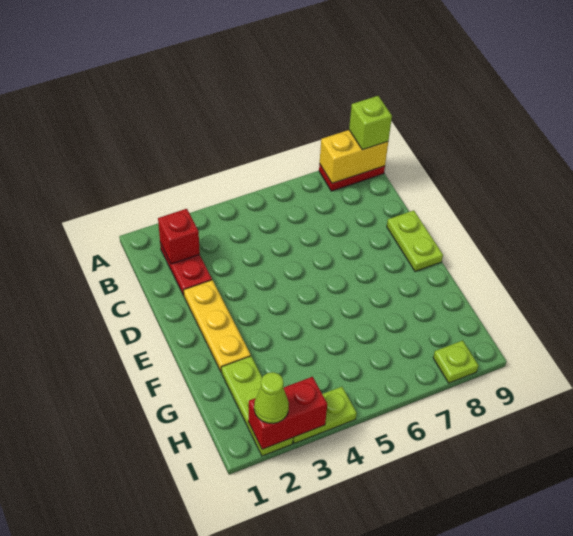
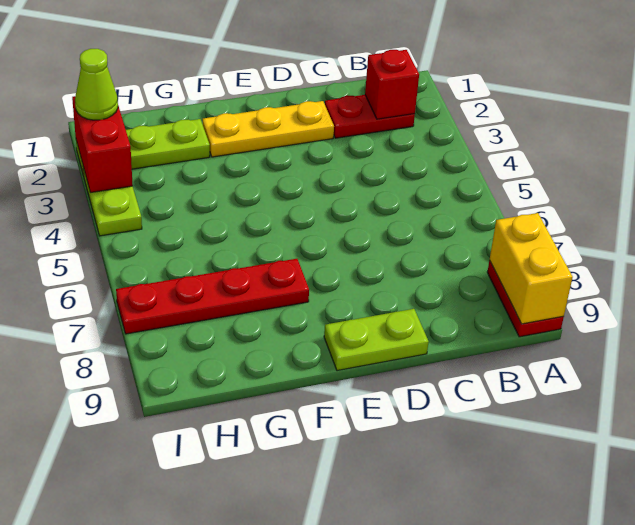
lime 1x1 brick [349,96,392,150] -> none
none -> red 1x4 plate [116,259,309,334]
lime 1x1 plate [433,340,479,383] -> none

